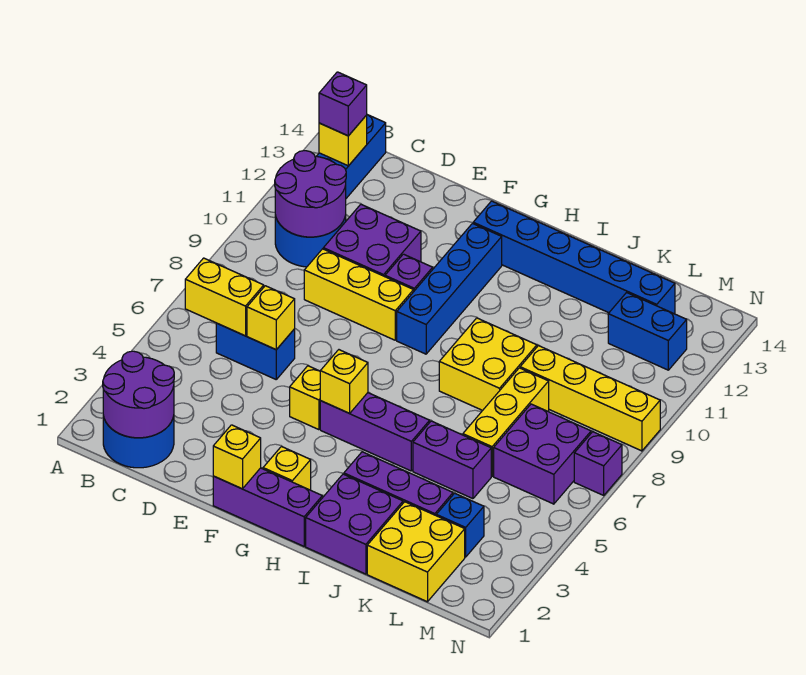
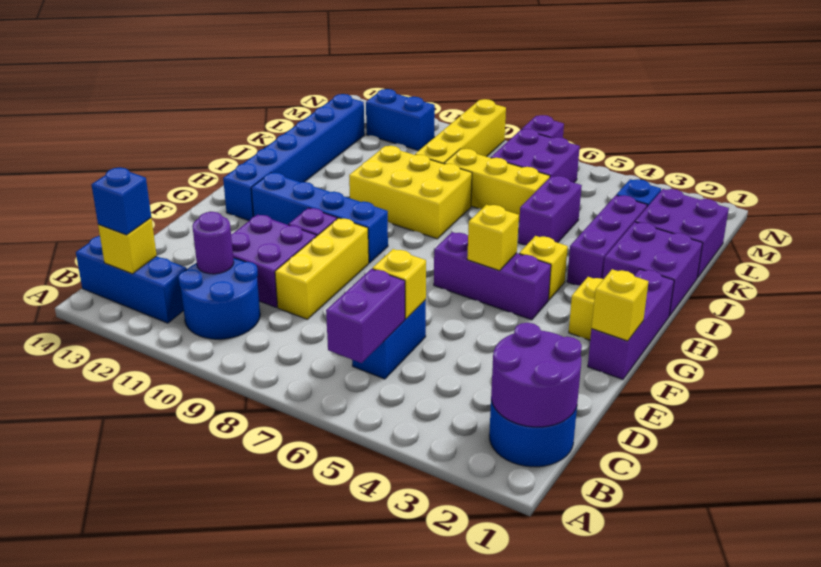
yellow 1x2 brick [185,258,264,336] -> purple 1x2 brick [326,269,405,363]
purple 2x2 round brick [275,151,346,237] -> purple 1x1 round brick [192,212,234,274]
purple 1x1 brick [319,72,367,136] -> blue 1x1 brick [91,168,151,235]
yellow 1x1 brick [290,366,321,430] -> yellow 1x1 brick moved to [519,236,568,300]
purple 1x3 brick [320,393,430,471] -> purple 1x3 brick turned to [434,232,551,320]
yellow 2x2 brick [439,318,537,410] -> yellow 2x3 brick [349,146,472,239]
yellow 2x2 brick [367,502,465,602] -> purple 2x2 brick [635,189,729,278]
blue 1x2 brick [608,293,687,370] -> blue 1x2 brick turned to [366,89,435,151]

